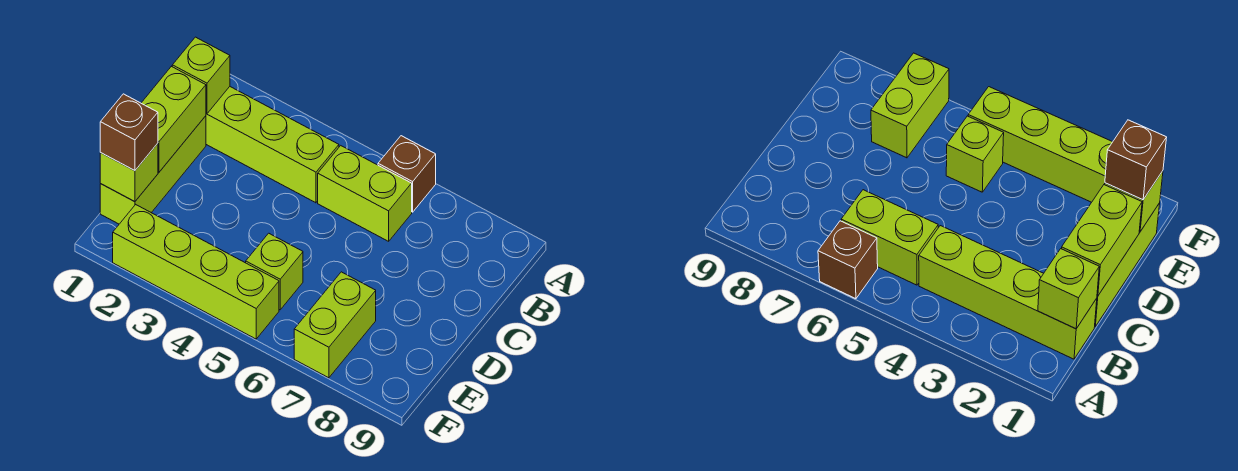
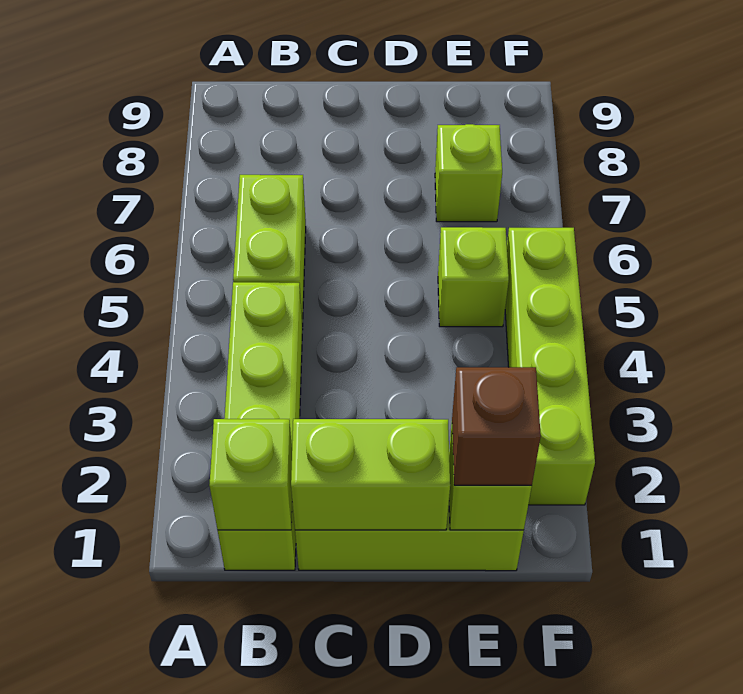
brown 1x1 brick [378,136,436,212] -> none
lime 1x2 brick [294,272,376,378] -> lime 1x1 brick [435,124,502,222]

